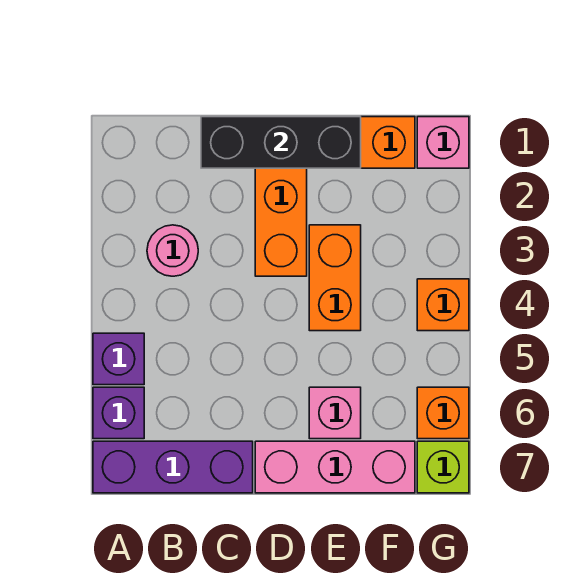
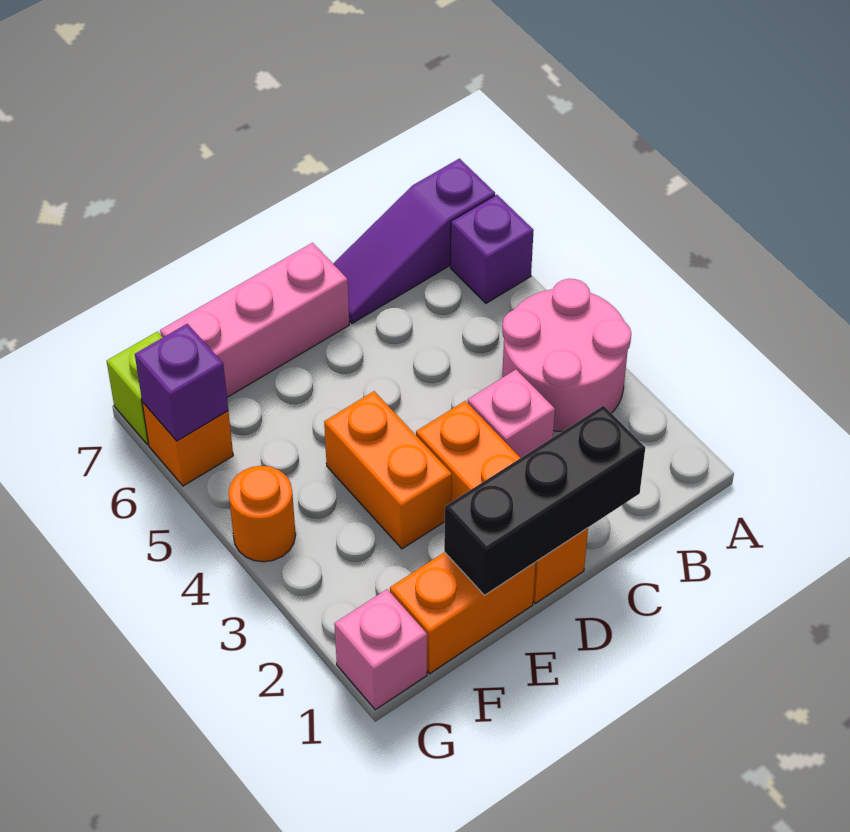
purple 1x1 brick [93,333,144,385] -> purple 1x1 brick moved to [135,324,228,441]
purple 1x3 brick [93,441,253,493] -> purple 1x3 slope [333,159,495,323]
pink 1x1 round brick [147,225,198,276] -> pink 2x2 round brick [502,279,631,432]
pink 1x1 brick [309,387,361,439] -> pink 1x1 brick moved to [468,370,555,458]
orange 1x1 brick [417,279,469,331] -> orange 1x1 round brick [229,466,296,562]

